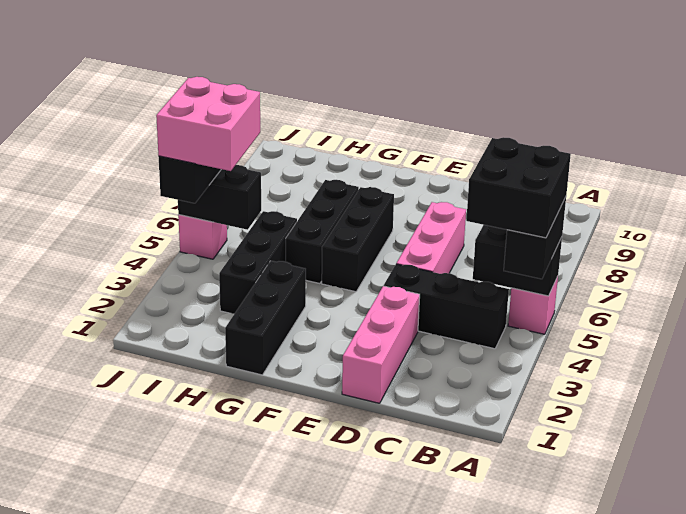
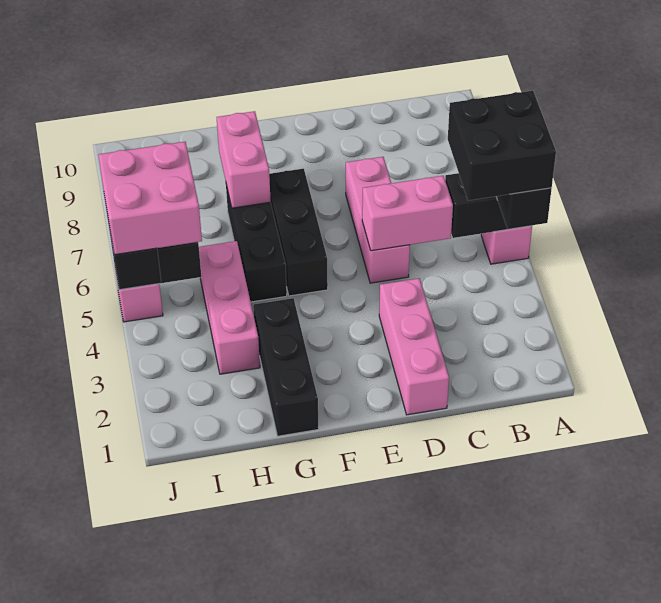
black 1x3 brick [384,264,509,349] -> none
none -> pink 1x2 brick [362,176,453,251]
none -> pink 1x2 brick [217,111,271,208]
black 1x3 brick [219,211,297,314] -> pink 1x3 brick [199,241,260,374]

